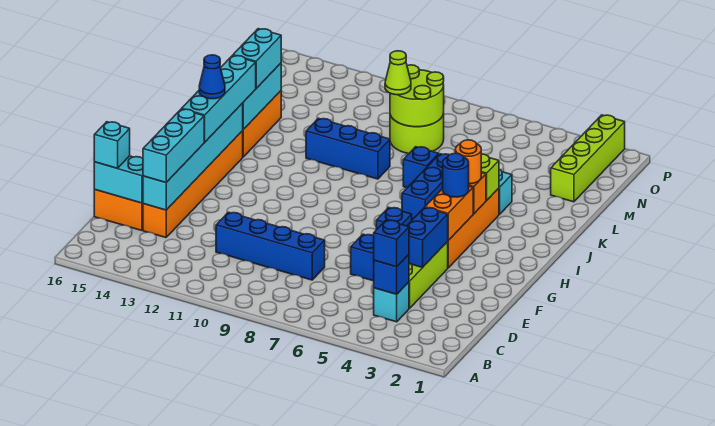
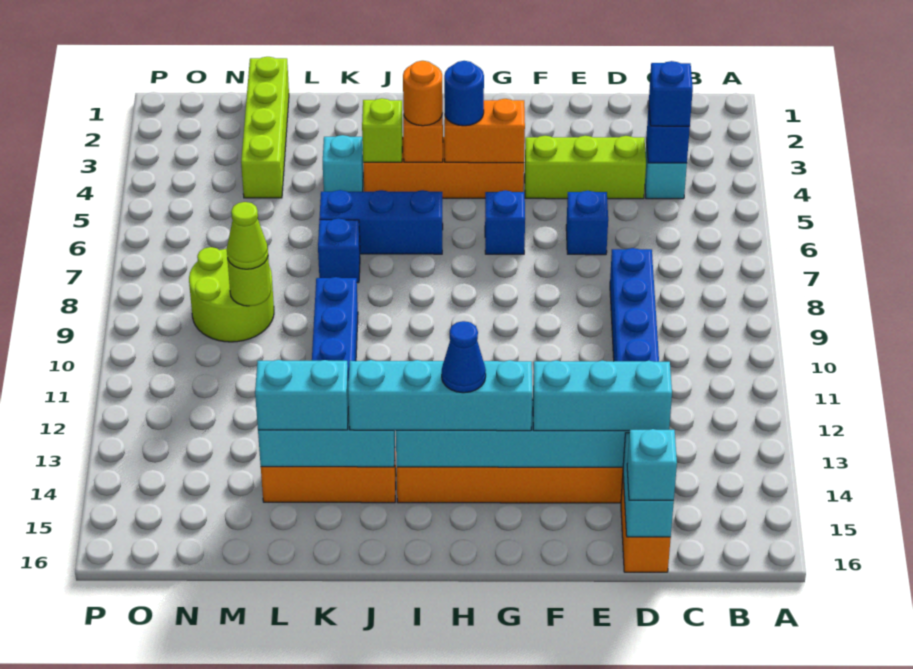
blue 1x2 brick [407,207,448,267] -> none
lime 1x4 brick [551,115,625,202] -> lime 1x4 brick turned to [241,57,289,198]
lime 2x2 round brick [390,65,444,127] -> lime 1x1 round brick [227,258,271,306]

